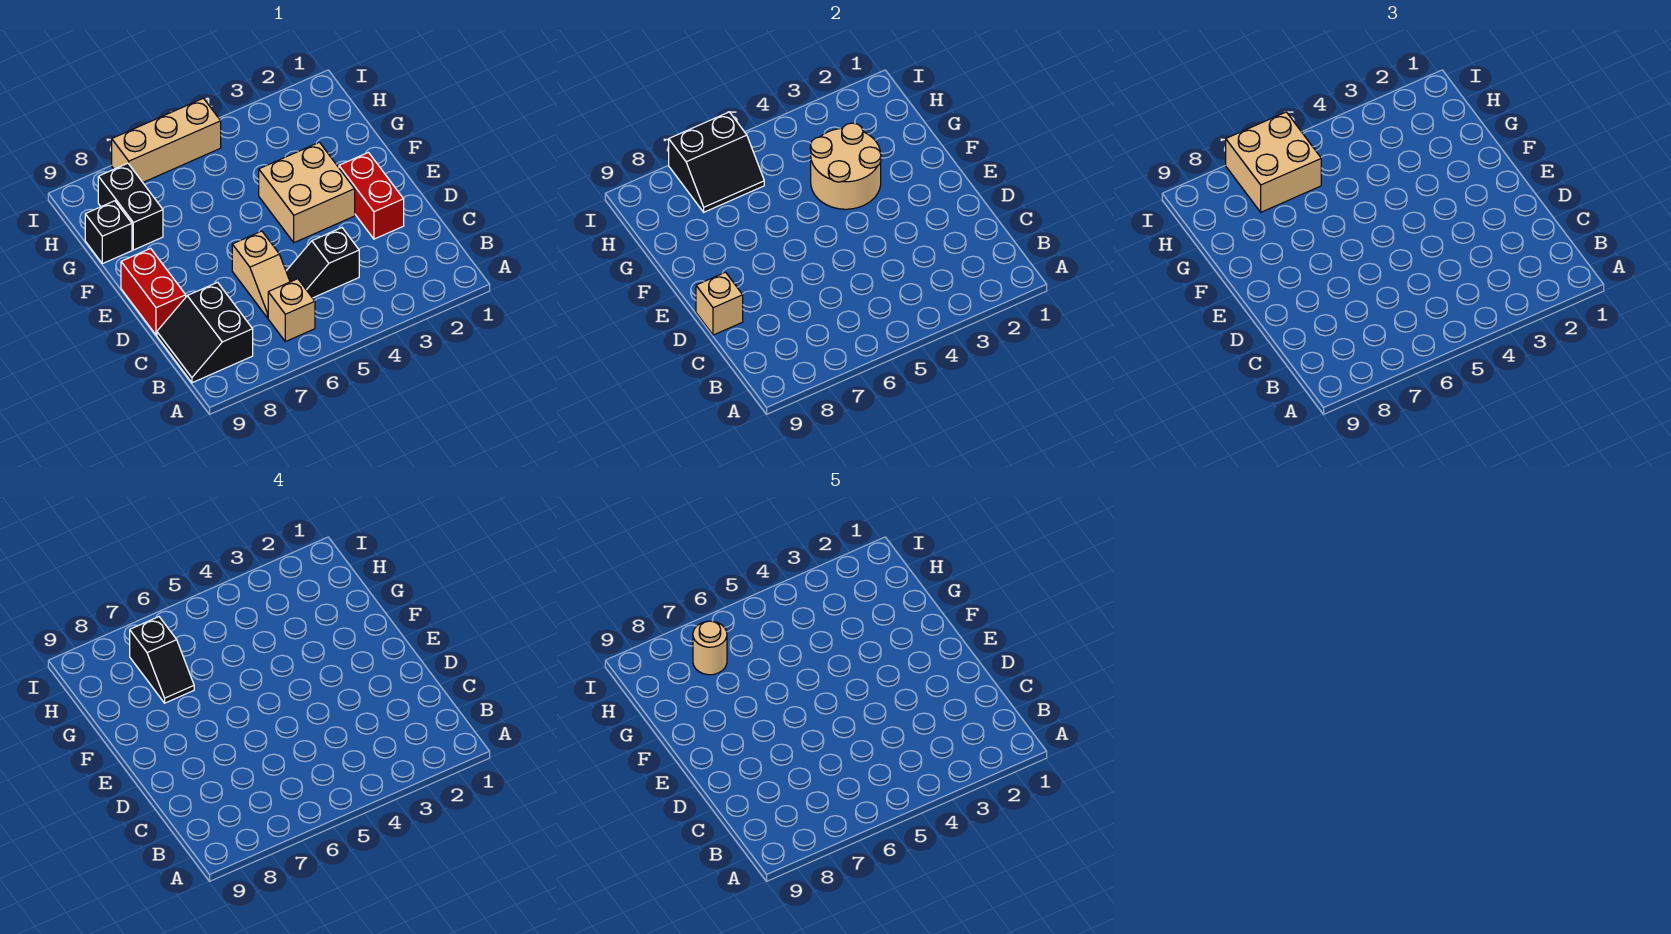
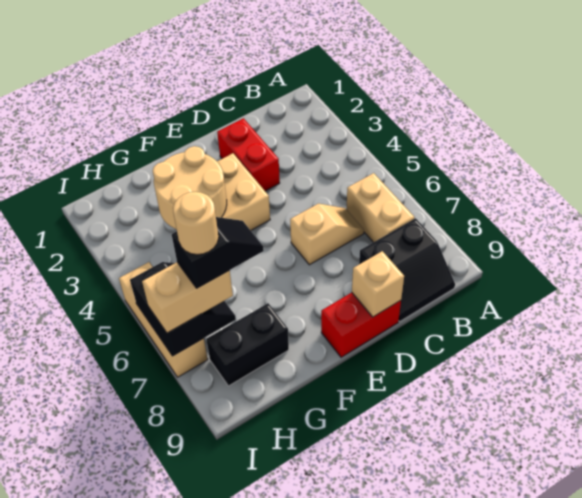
tan 1x1 brick [268,279,315,342] -> tan 1x2 brick [346,173,415,242]
black 1x2 slope [286,228,359,298] -> none
red 1x2 brick [339,152,404,239] -> red 1x2 brick turned to [217,118,280,191]
black 1x1 brick [85,201,132,264] -> none
tan 2x2 brick [1226,112,1321,212] -> tan 1x2 brick [142,262,233,333]

